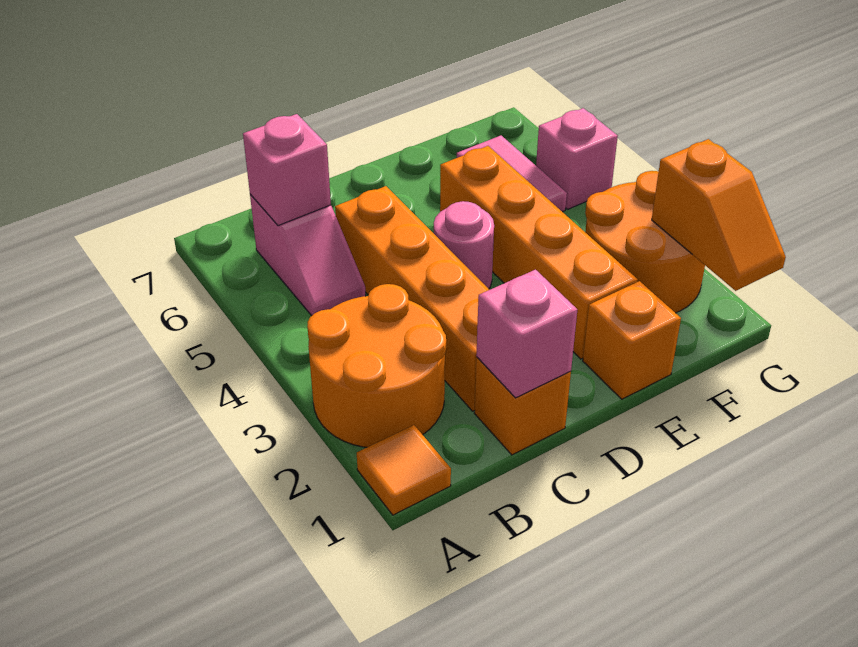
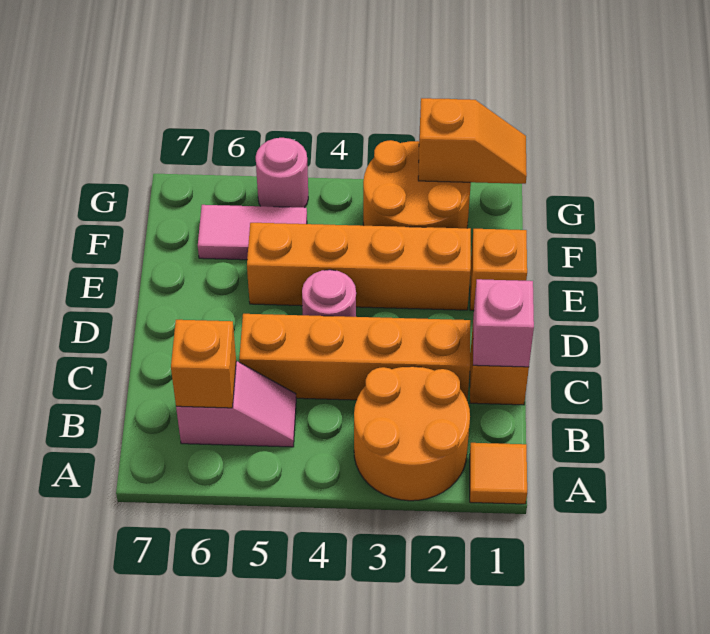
pink 1x1 brick [243,114,331,226] -> orange 1x1 brick [171,320,236,408]
pink 1x1 brick [536,108,618,209] -> pink 1x1 round brick [256,138,308,208]

